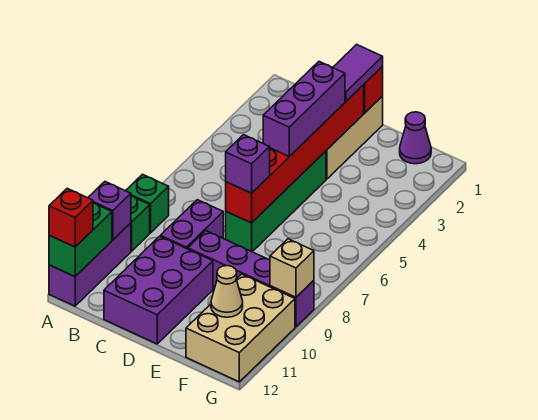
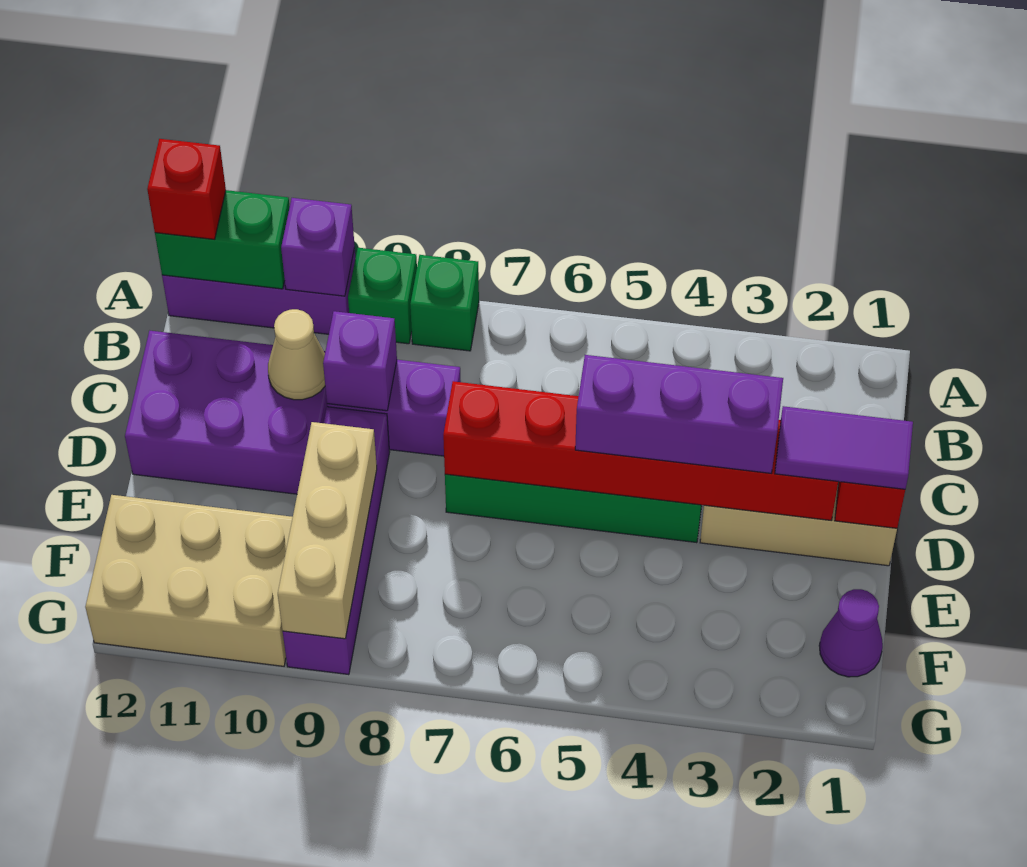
purple 1x1 brick [226,135,270,193] -> purple 1x1 brick moved to [323,311,397,411]
tan 1x1 cone [211,266,243,317] -> tan 1x1 cone moved to [268,309,325,400]
tan 1x1 brick [270,239,314,297] -> tan 1x3 brick [278,422,377,639]

